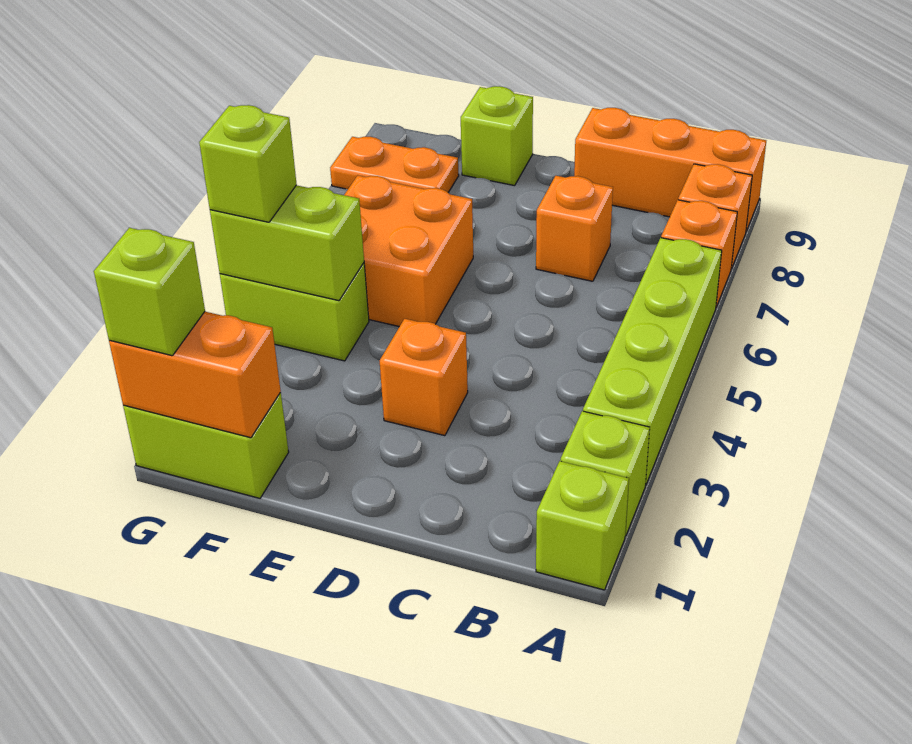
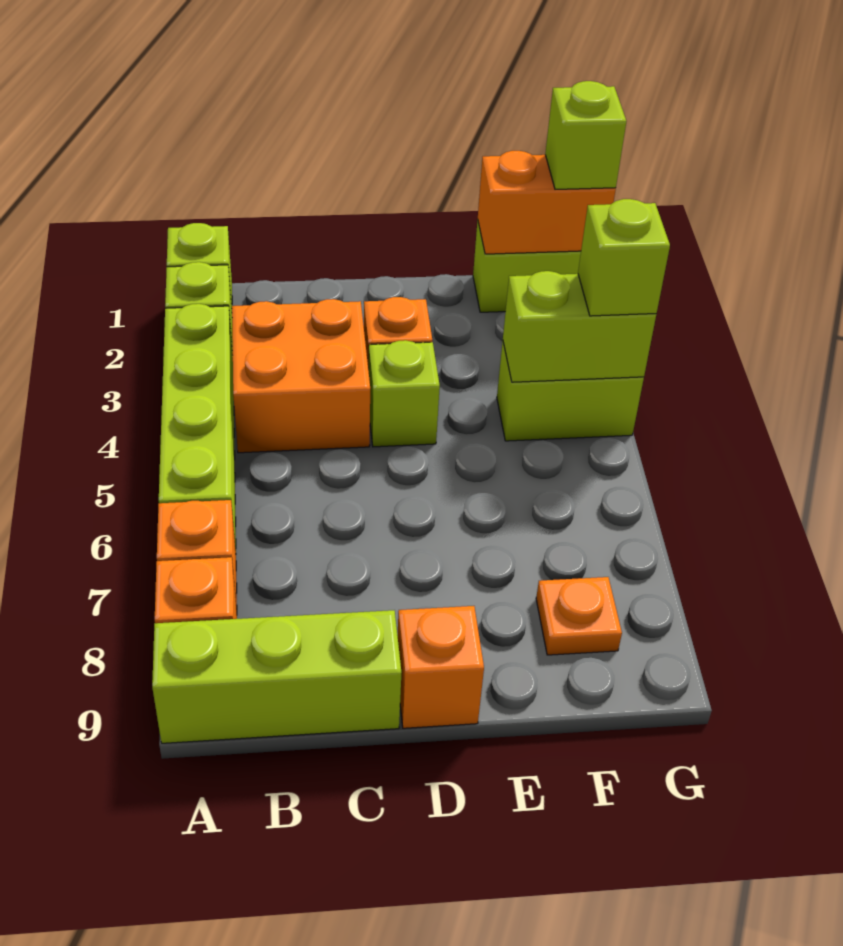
orange 1x3 brick [574,108,766,231] -> lime 1x3 brick [152,610,401,743]
orange 1x1 brick [536,176,613,281] -> orange 1x1 brick moved to [397,606,484,728]
orange 2x2 brick [344,176,473,327] -> orange 2x2 brick moved to [232,299,370,453]
lime 1x1 brick [461,86,533,186] -> lime 1x1 brick moved to [368,340,440,447]
orange 1x2 plate [330,137,459,192] -> orange 1x1 plate [536,577,622,655]

